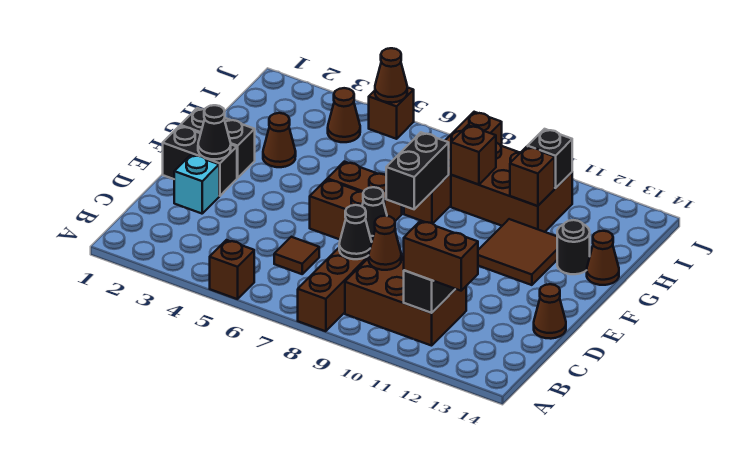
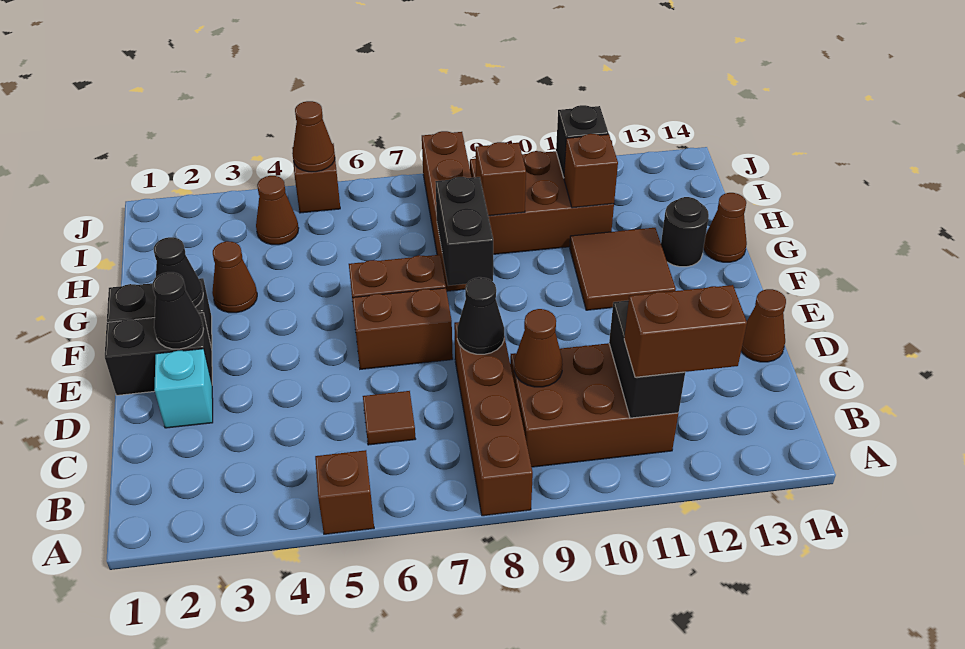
black 1x1 cone [339,205,372,259] -> black 1x1 cone moved to [154,237,203,307]

